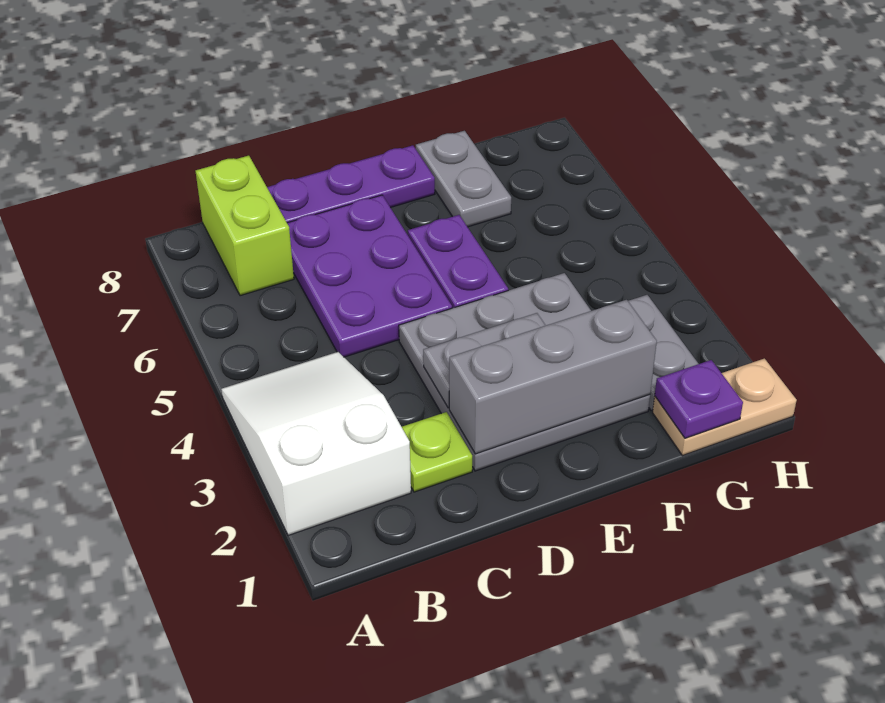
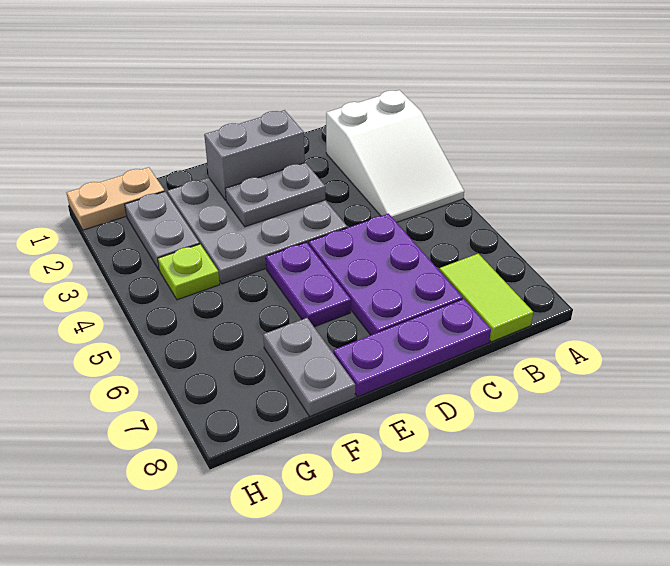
lime 1x2 brick [195,156,294,296] -> lime 1x2 tile [439,254,533,342]
lime 1x1 plate [402,412,472,492] -> lime 1x1 plate moved to [158,244,220,300]
grey 1x3 brick [449,300,657,454] -> grey 1x2 brick [204,110,305,200]
purple 1x1 plate [655,360,743,438] -> none

